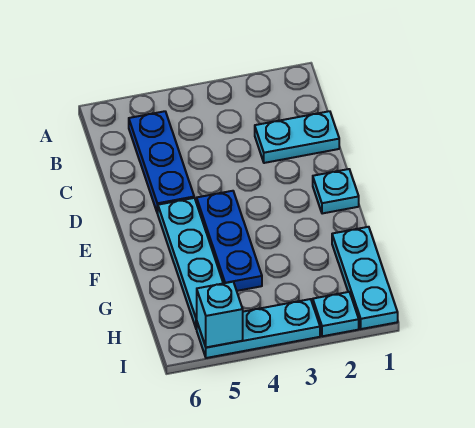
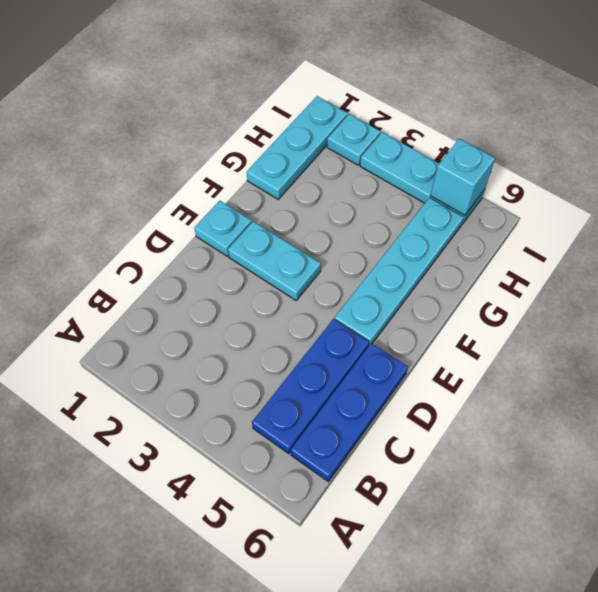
cyan 1x2 plate [255,111,339,163] -> cyan 1x2 plate moved to [228,221,321,300]
blue 1x3 plate [197,191,262,291] -> blue 1x3 plate moved to [291,343,408,482]

